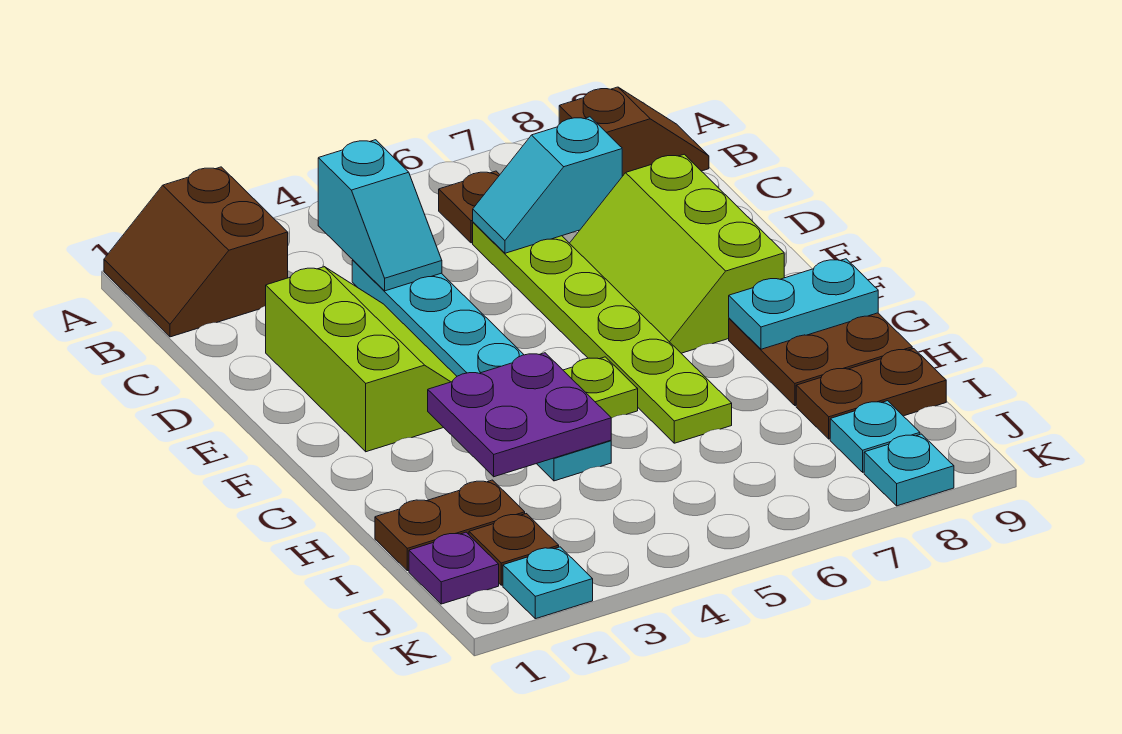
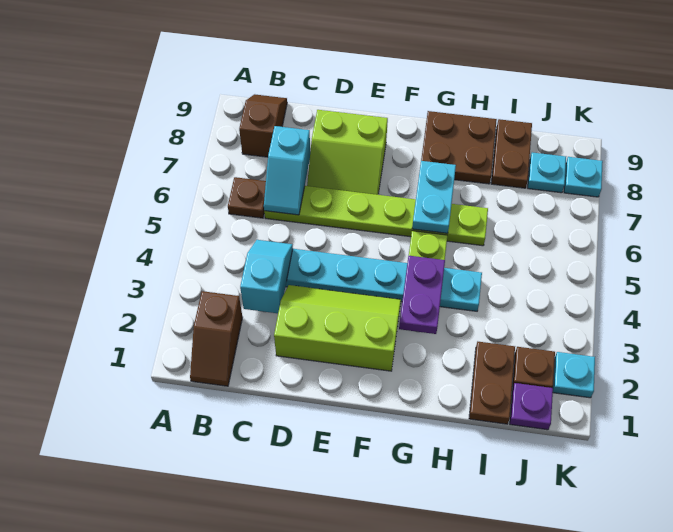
brown 2x2 slope [104,167,288,337] -> brown 1x2 slope [190,291,243,386]
cyan 1x2 slope [318,140,442,291] -> cyan 1x2 slope turned to [240,240,293,313]
lime 2x3 slope [570,154,784,353] -> lime 2x2 slope [307,110,388,195]
purple 2x2 plate [428,353,611,477] -> purple 1x2 plate [399,256,445,334]
cyan 1x2 plate [729,259,878,349] -> cyan 1x2 plate moved to [412,161,456,233]

